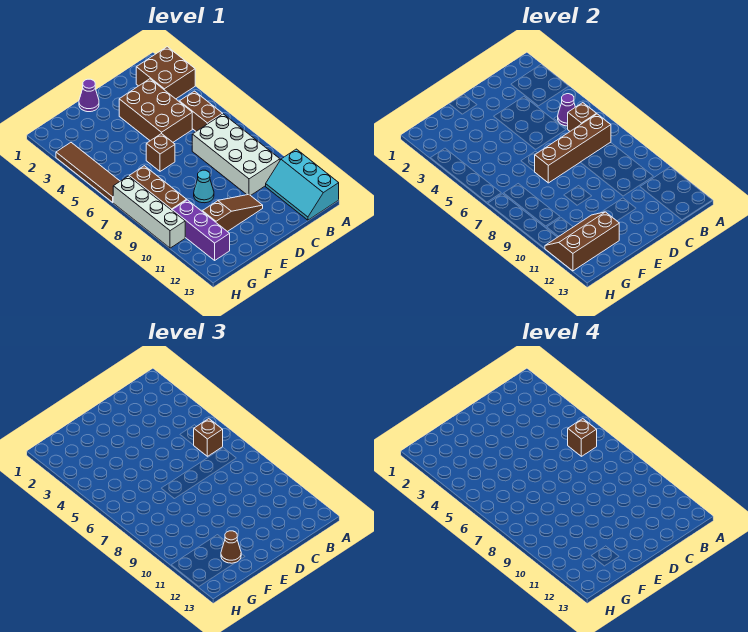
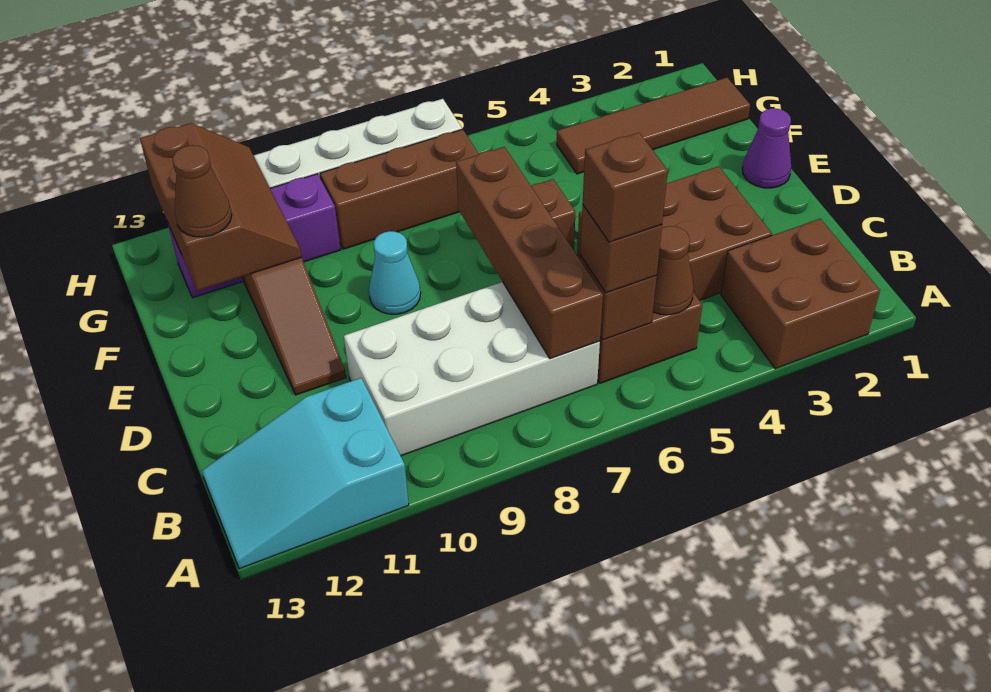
cyan 2x3 slope [266,149,339,220] -> cyan 2x3 slope turned to [202,378,409,569]
purple 1x1 cone [558,94,575,126] -> brown 1x1 cone [653,226,694,315]
brown 1x4 tile [56,143,120,202] -> brown 1x4 tile moved to [557,78,750,174]

